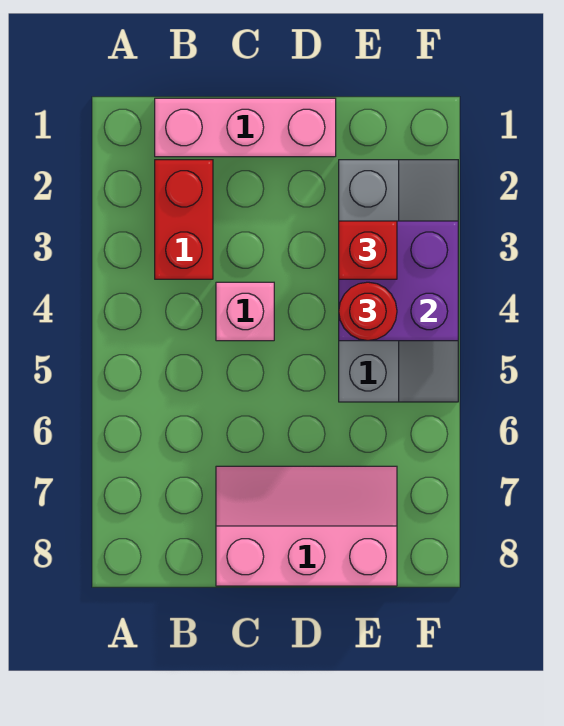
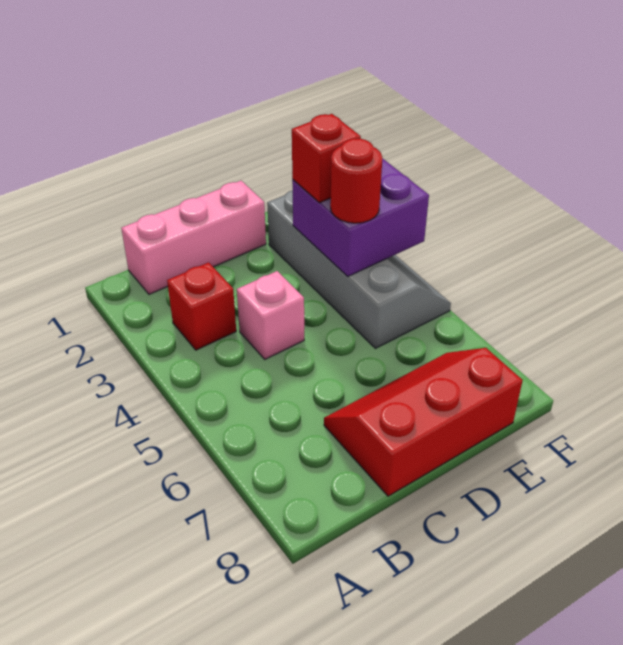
red 1x2 brick [155,160,213,279] -> red 1x1 brick [167,262,236,350]
pink 2x3 slope [216,466,397,586] -> red 2x3 slope [324,348,523,496]

